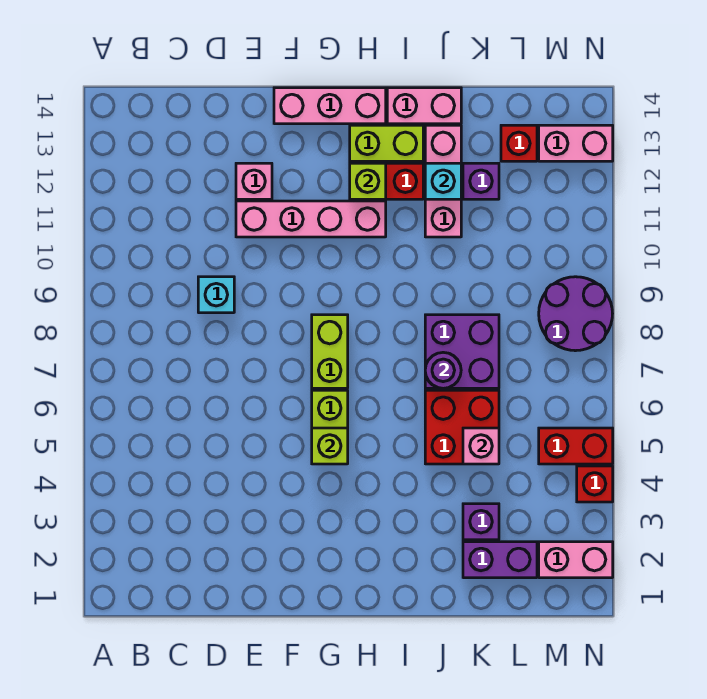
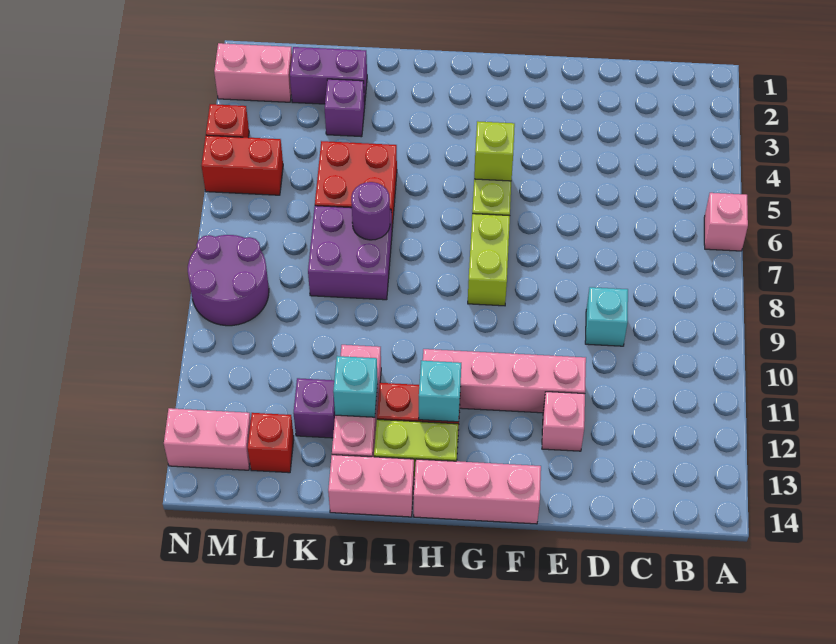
lime 1x1 brick [350,163,386,199] -> cyan 1x1 brick [419,361,461,422]
pink 1x1 brick [463,428,499,464] -> pink 1x1 brick moved to [704,193,748,251]

